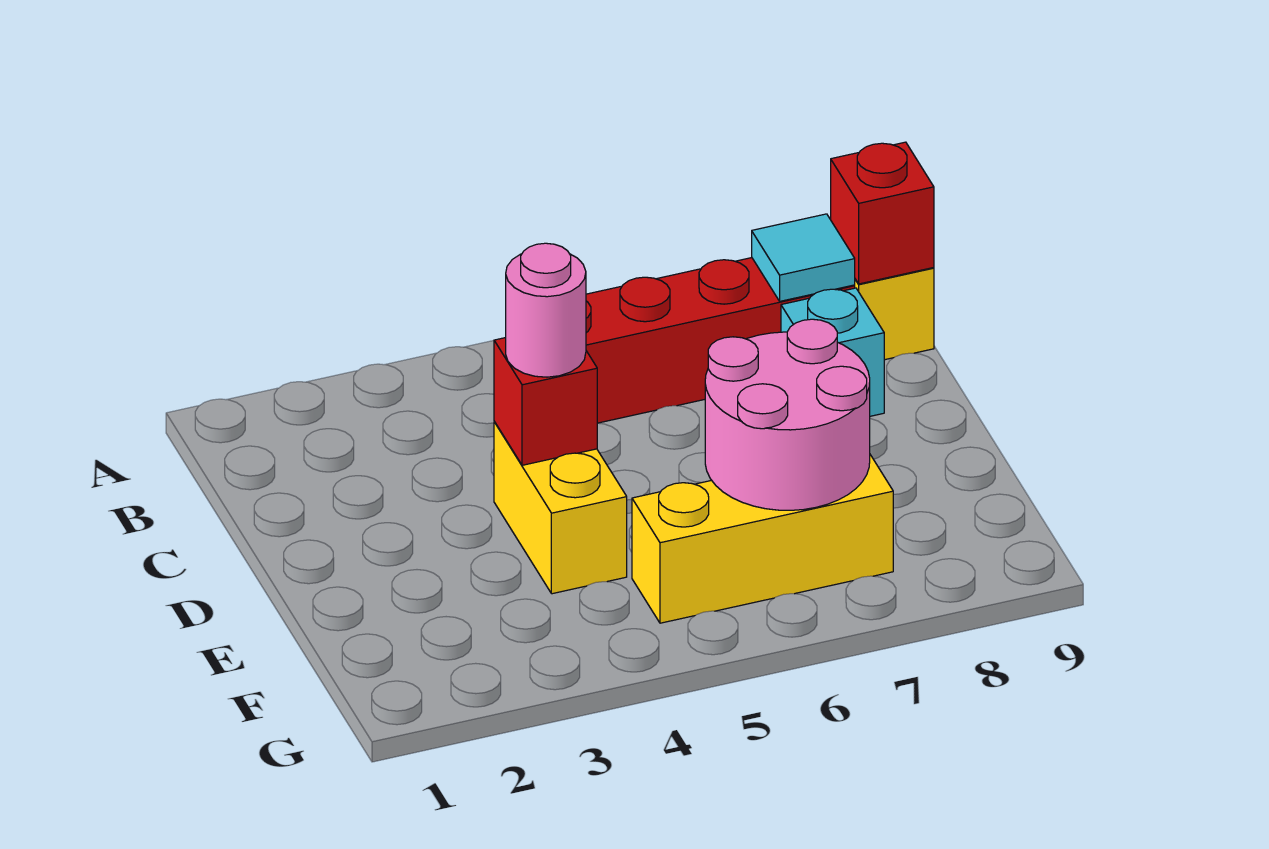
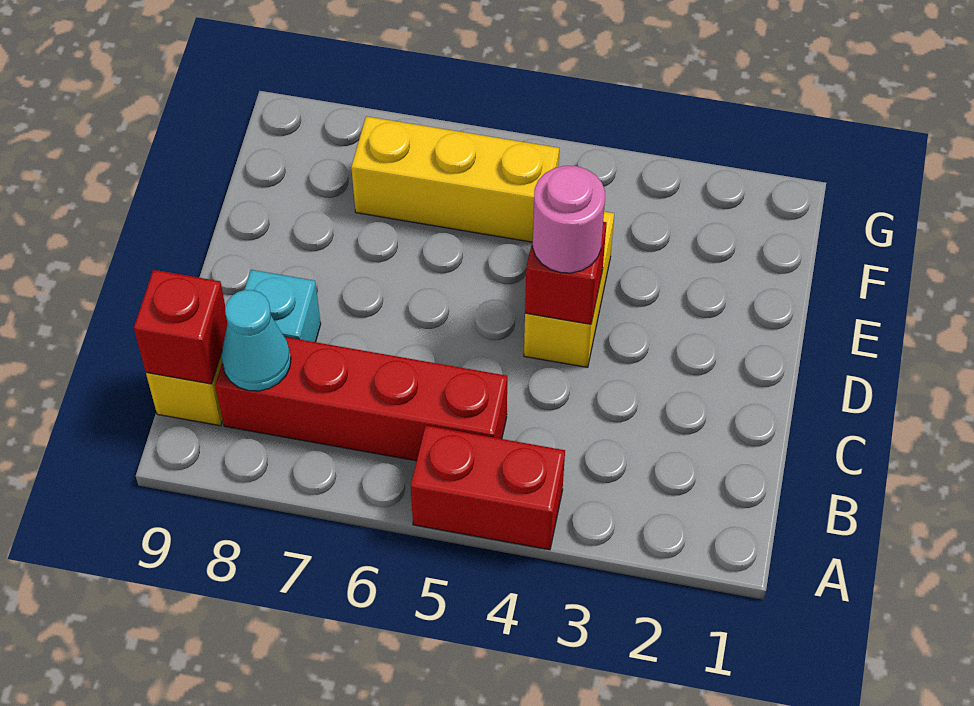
none -> red 1x2 brick [411,426,565,550]
cyan 1x1 tile [752,214,855,301] -> cyan 1x1 cone [221,290,291,391]
pink 2x2 round brick [705,319,870,510] -> none

